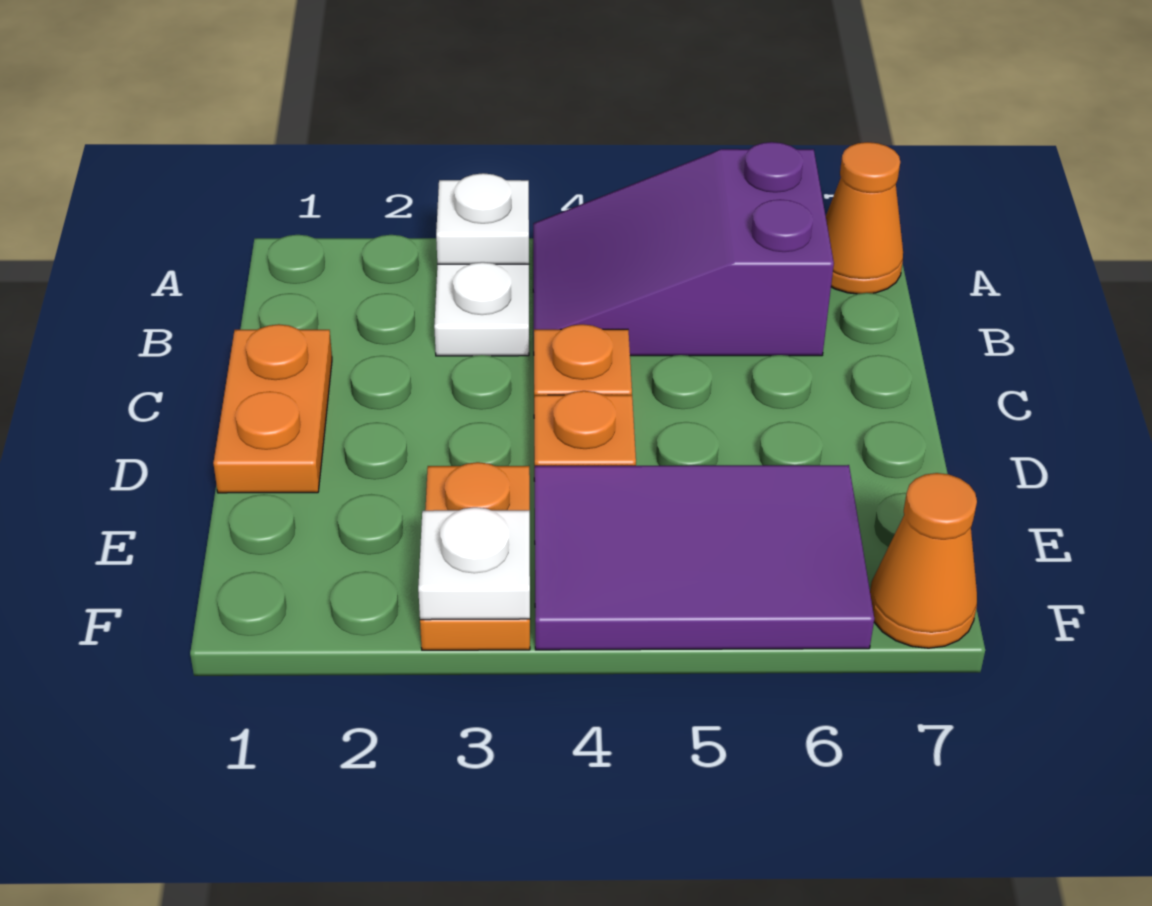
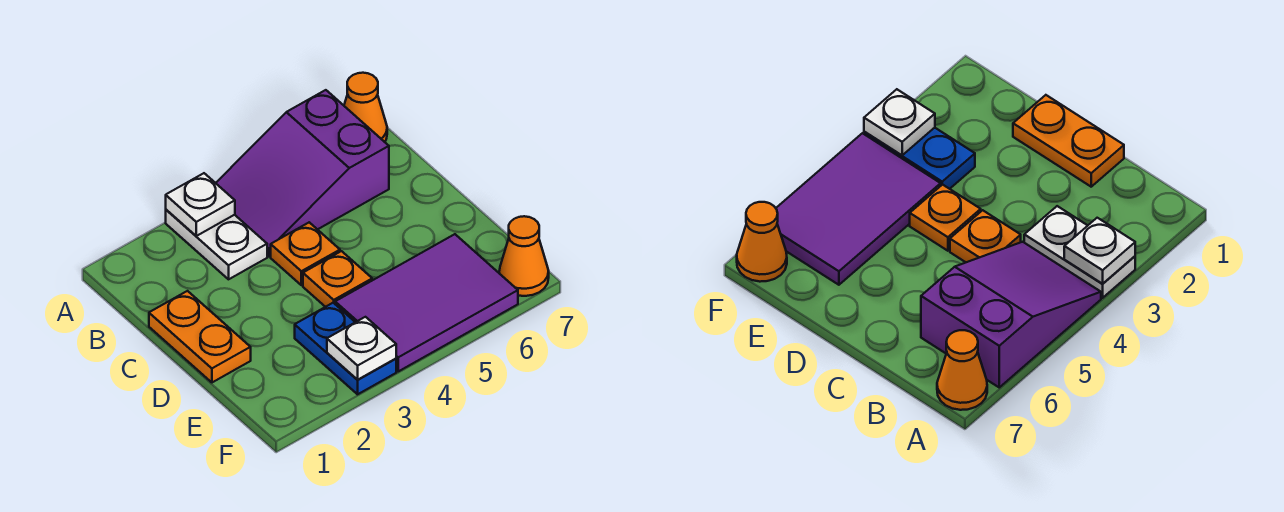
orange 1x2 plate [420,462,530,650] -> blue 1x2 plate [295,303,396,394]

